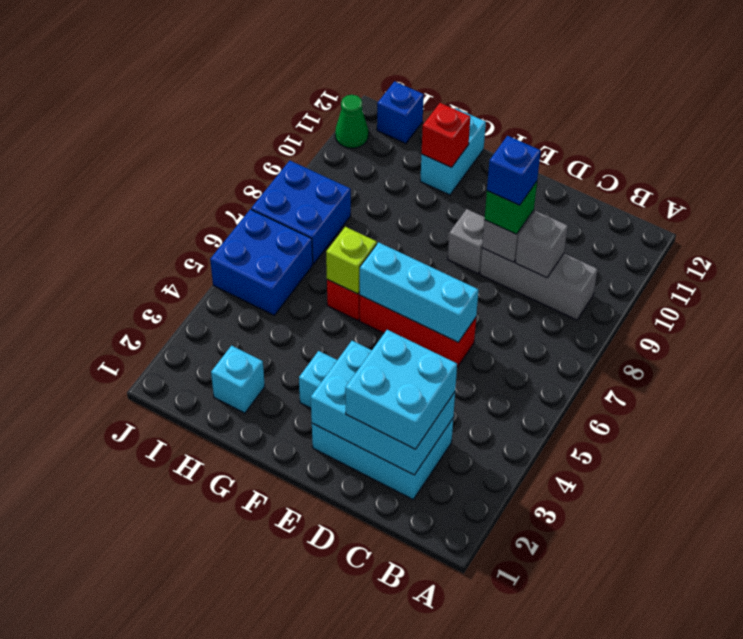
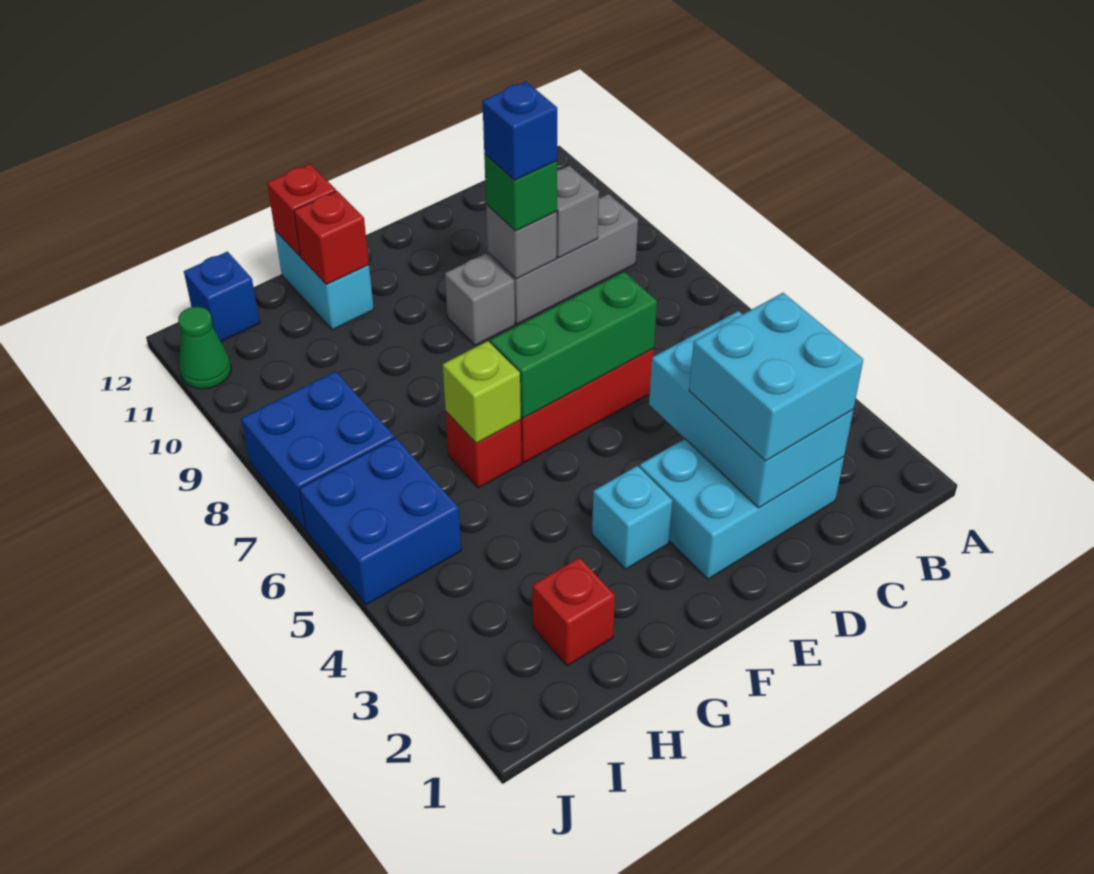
cyan 2x3 brick [311,341,455,475] -> cyan 2x3 brick turned to [649,311,853,508]
cyan 1x3 brick [360,242,478,342] -> green 1x3 brick [490,272,657,418]
none -> red 1x1 brick [267,164,336,256]
cyan 1x1 brick [211,346,265,413] -> red 1x1 brick [533,557,615,666]

